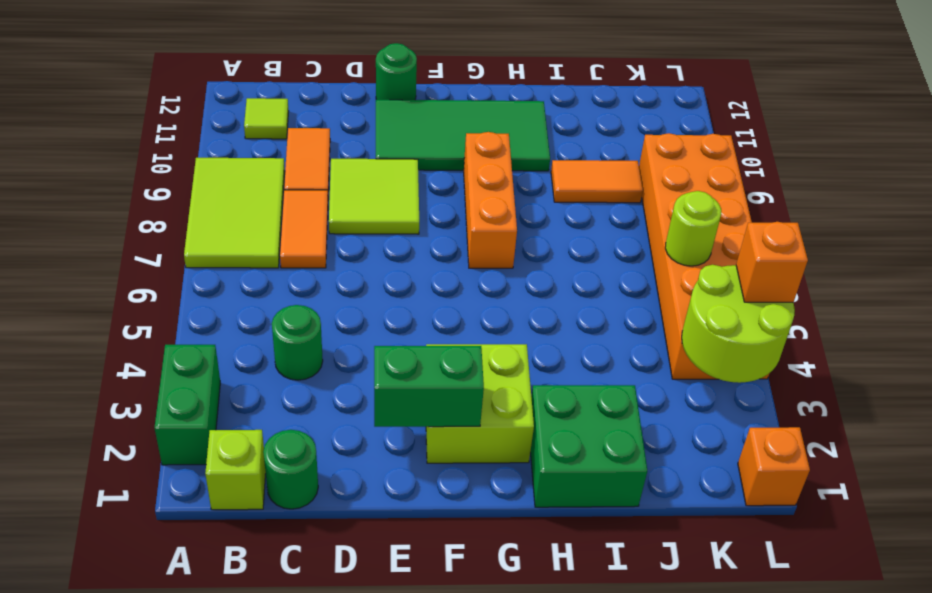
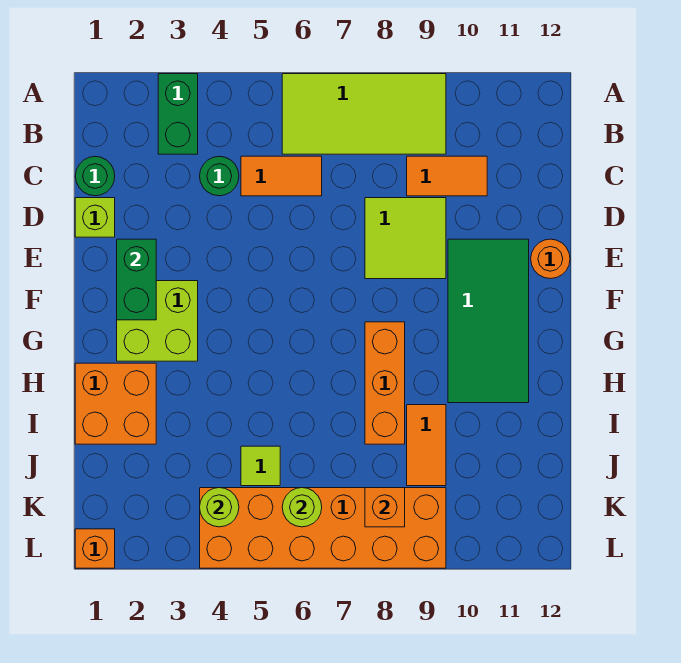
green 1x2 brick [154,345,220,465] -> green 1x2 brick turned to [158,74,198,154]
lime 2x3 tile [184,158,285,268] -> lime 2x4 tile [282,74,446,154]
lime 1x1 brick [205,430,266,510] -> lime 1x1 brick moved to [75,198,115,237]
lime 1x1 tile [244,98,289,139] -> lime 1x1 tile moved to [241,446,280,486]
orange 1x2 tile [280,190,328,268] -> orange 1x2 tile moved to [241,156,322,196]
green 1x1 round brick [376,43,417,100] -> orange 1x1 round brick [531,239,570,279]
orange 1x3 brick [464,132,517,268] -> orange 1x3 brick turned to [365,322,405,444]
green 2x2 brick [530,385,647,507] -> orange 2x2 brick [75,363,156,444]
lime 2x2 round brick [682,265,795,383] -> lime 1x1 round brick [200,488,239,527]
orange 1x1 brick [736,222,808,302] -> orange 1x1 brick moved to [365,488,405,527]

